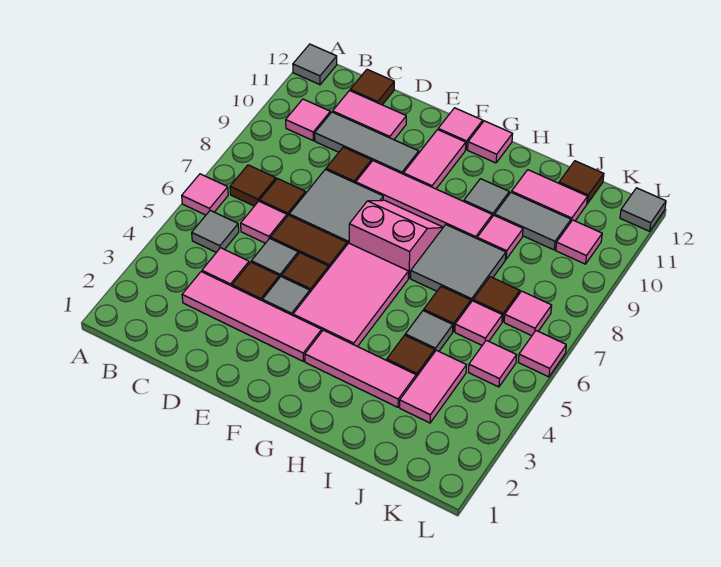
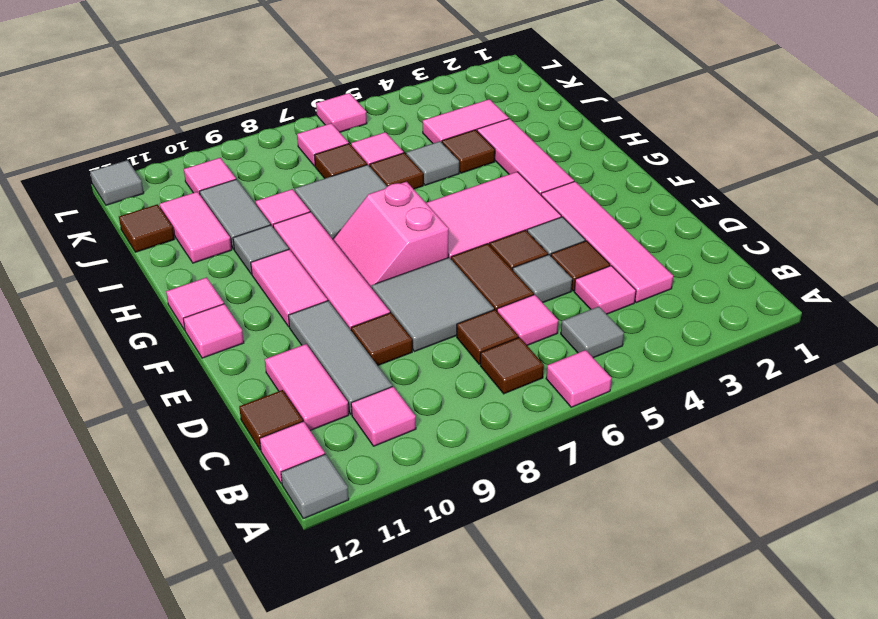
pink 1x2 tile [403,130,466,189] -> pink 1x2 tile turned to [251,249,328,327]
pink 1x1 tile [469,340,517,387] -> pink 1x1 tile moved to [260,421,325,484]

